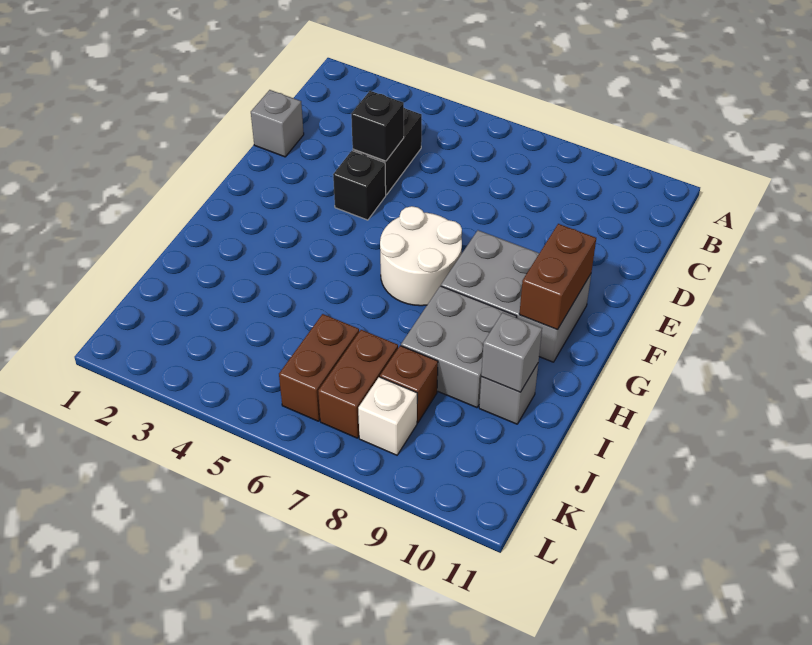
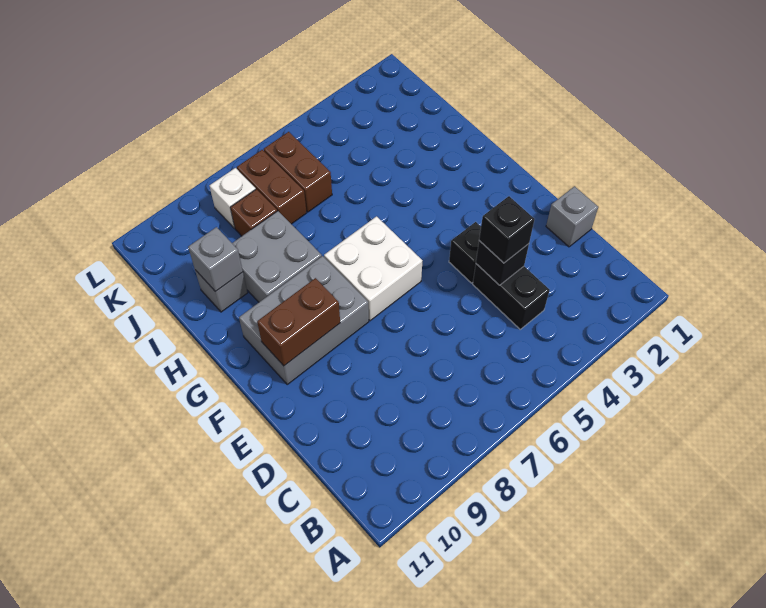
none -> black 1x1 brick [479,196,535,263]
white 2x2 round brick [380,206,462,306] -> white 2x2 brick [324,216,422,321]
brown 1x2 brick [519,224,596,330] -> brown 1x2 brick turned to [257,278,340,366]

